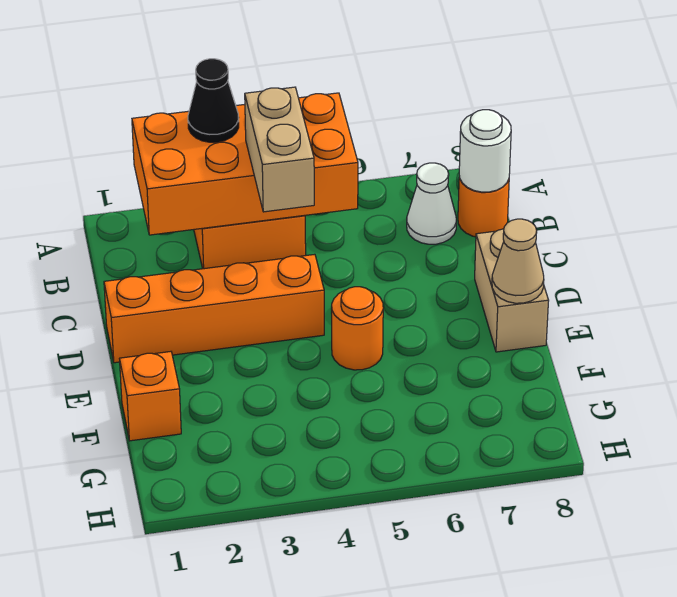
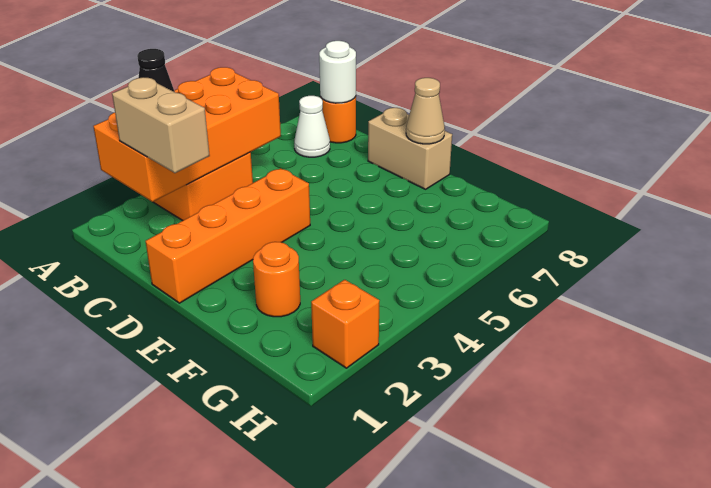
tan 1x2 brick [245,87,314,212] -> tan 1x2 brick moved to [112,77,210,173]
orange 1x1 round brick [331,287,383,370] -> orange 1x1 round brick moved to [253,242,300,317]
orange 1x1 brick [120,352,181,441] -> orange 1x1 brick moved to [311,280,380,368]

